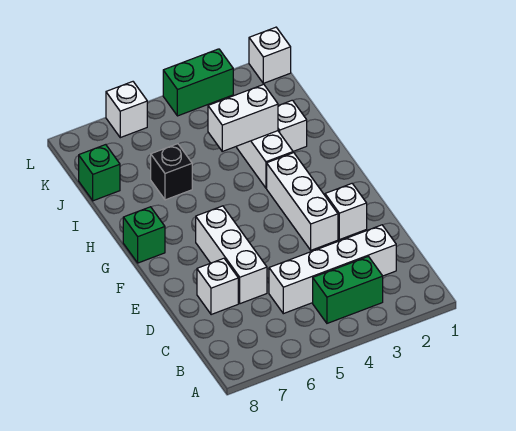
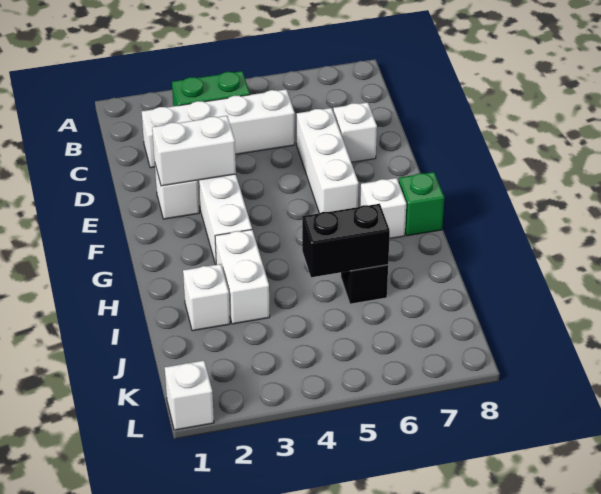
white 1x2 brick [208,84,278,151] -> white 1x2 brick moved to [152,116,236,186]
none -> black 1x2 brick [302,204,390,277]
green 1x1 brick [79,145,120,201] -> none
green 1x2 brick [163,49,233,116] -> none
white 1x1 brick [106,82,147,138] -> white 1x1 brick moved to [360,178,406,239]

